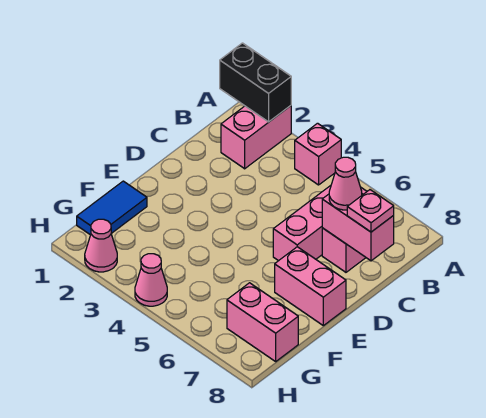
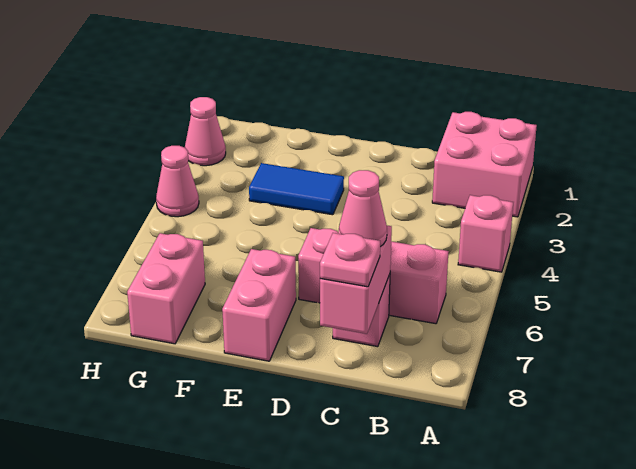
black 1x2 brick [220,43,291,122] -> none
pink 1x2 brick [221,106,291,169] -> pink 2x2 brick [432,112,537,217]
blue 1x2 tile [77,181,147,235] -> blue 1x2 tile moved to [249,163,344,215]

